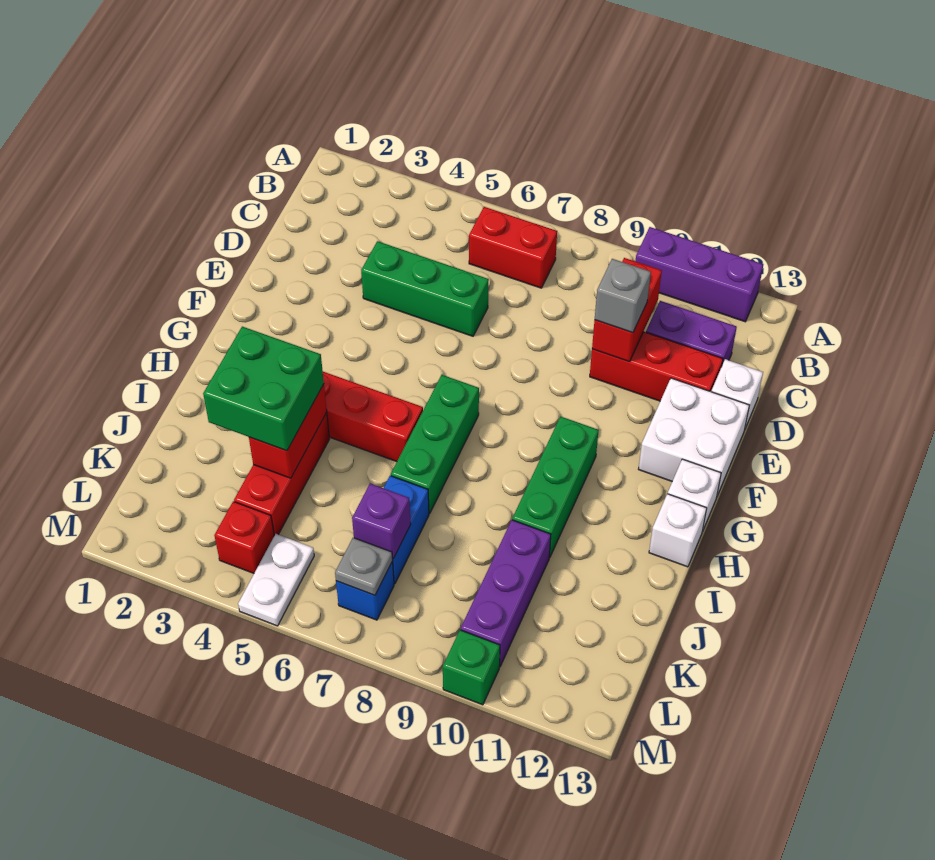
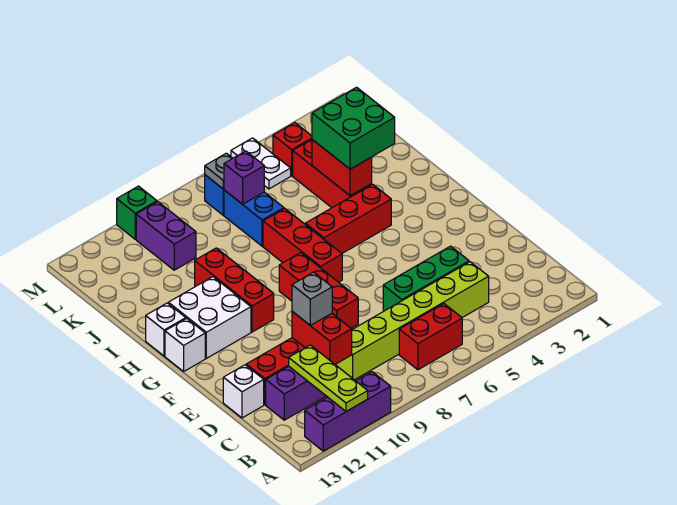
none -> lime 1x3 plate [289,345,368,412]
none -> lime 1x6 brick [335,262,489,380]
none -> red 1x3 brick [279,253,358,328]
white 2x2 brick [639,378,750,496] -> white 2x2 brick moved to [168,277,251,358]
green 1x3 brick [391,375,479,514] -> red 1x3 brick [263,209,342,282]
green 1x3 brick [512,416,599,558] -> red 1x3 brick [195,248,274,332]
purple 1x3 brick [461,520,551,667] -> purple 1x2 brick [136,202,196,270]

